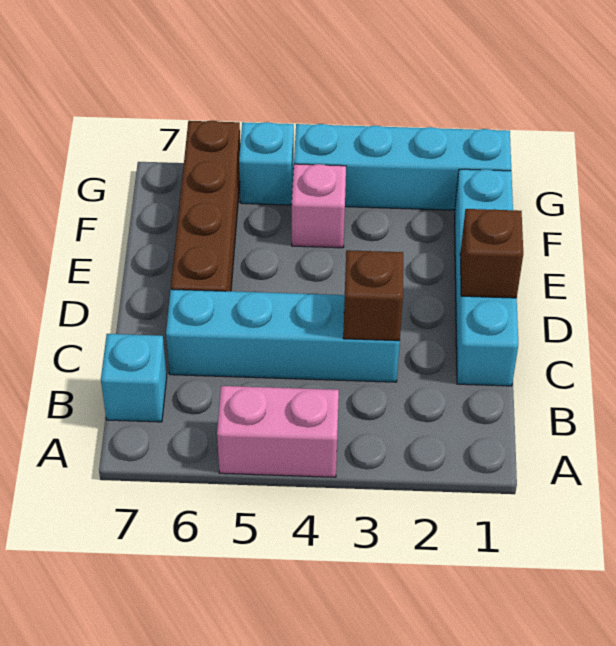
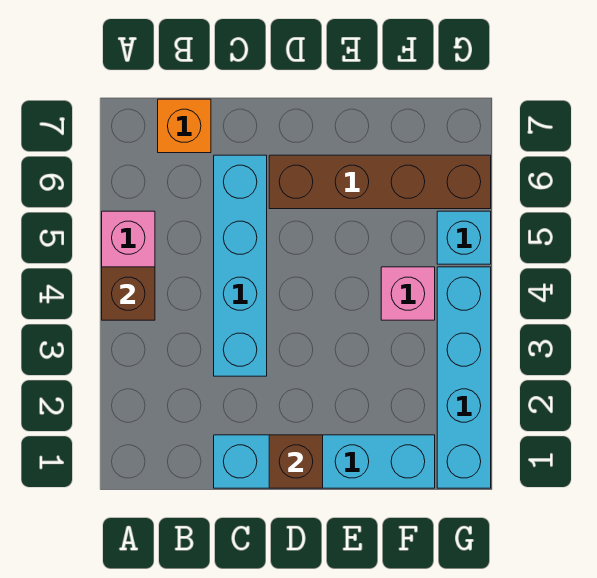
cyan 1x1 brick [101,334,167,422] -> orange 1x1 brick [158,99,211,153]
brown 1x1 brick [343,250,403,341] -> brown 1x1 brick moved to [102,267,155,320]

